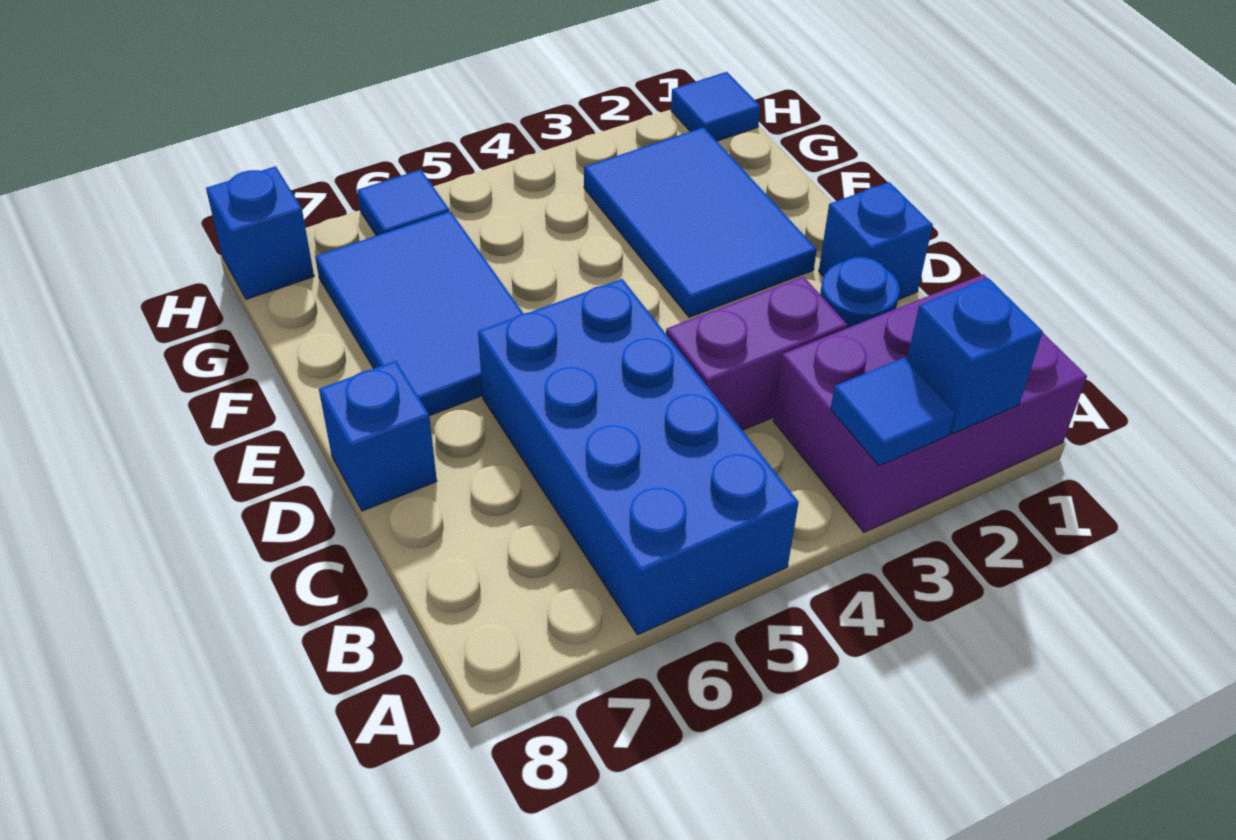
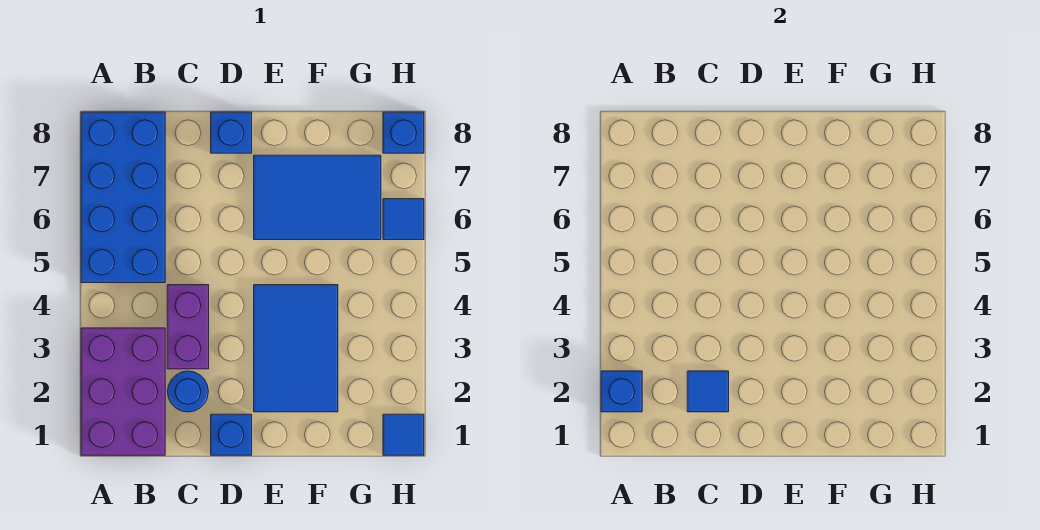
blue 1x1 tile [831,358,955,466] -> blue 1x1 tile moved to [687,371,729,412]
blue 2x4 brick [478,279,799,635] -> blue 2x4 brick turned to [81,112,165,283]
blue 2x3 tile [584,127,817,317] -> blue 2x3 tile turned to [254,285,338,412]

